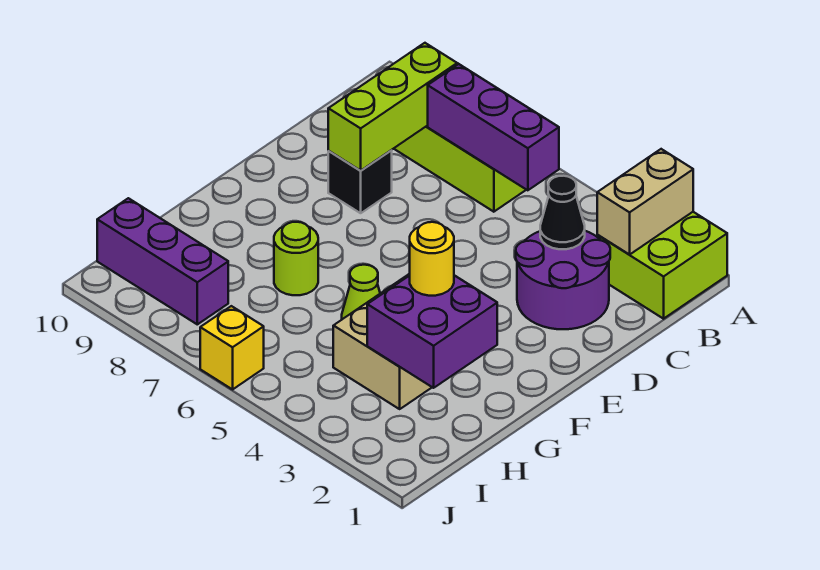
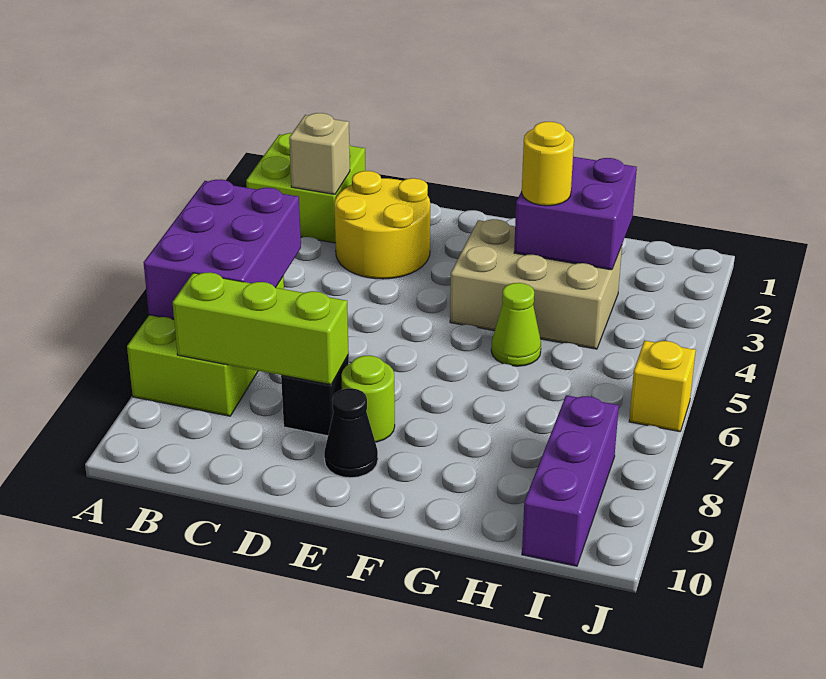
tan 1x2 brick [597,149,693,255] -> tan 1x1 brick [289,113,350,194]
purple 1x3 brick [428,64,559,190] -> purple 2x3 brick [143,180,301,319]
purple 2x2 round brick [516,231,610,329] -> yellow 2x2 round brick [334,171,430,279]
black 1x1 cone [540,176,585,249] -> black 1x1 cone moved to [324,388,378,478]
lime 1x1 round brick [274,222,318,295] -> lime 1x1 round brick moved to [341,355,395,442]

